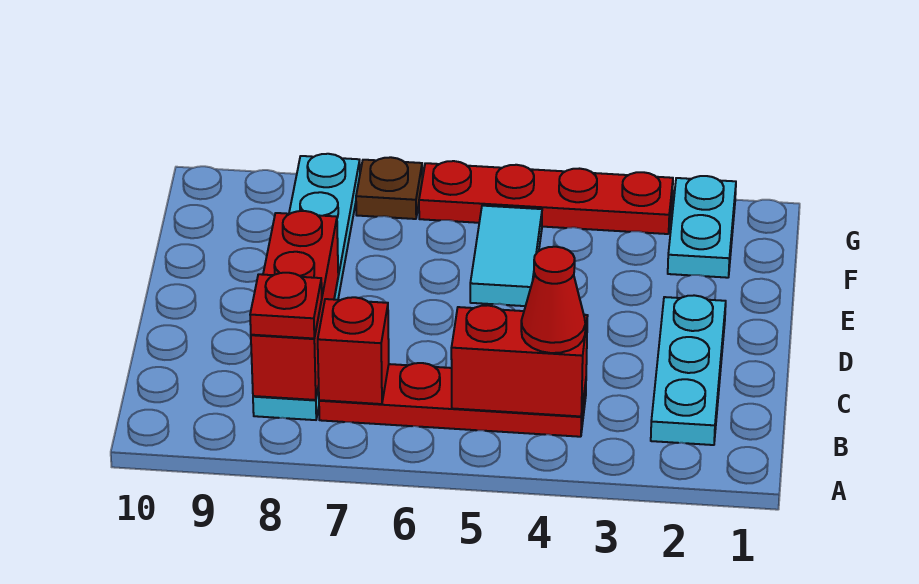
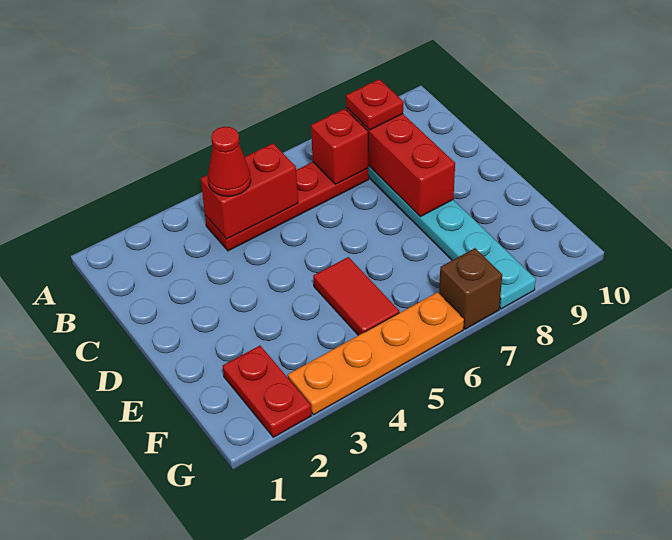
cyan 1x3 plate [651,295,726,445] -> none
cyan 1x2 tile [470,206,542,306] -> red 1x2 tile [313,257,400,335]
cyan 1x2 plate [668,176,736,278] -> red 1x2 plate [223,346,311,437]
red 1x4 plate [419,161,673,234] -> orange 1x4 plate [288,292,464,415]
brown 1x1 plate [356,157,422,219] -> brown 1x1 brick [439,248,502,329]

